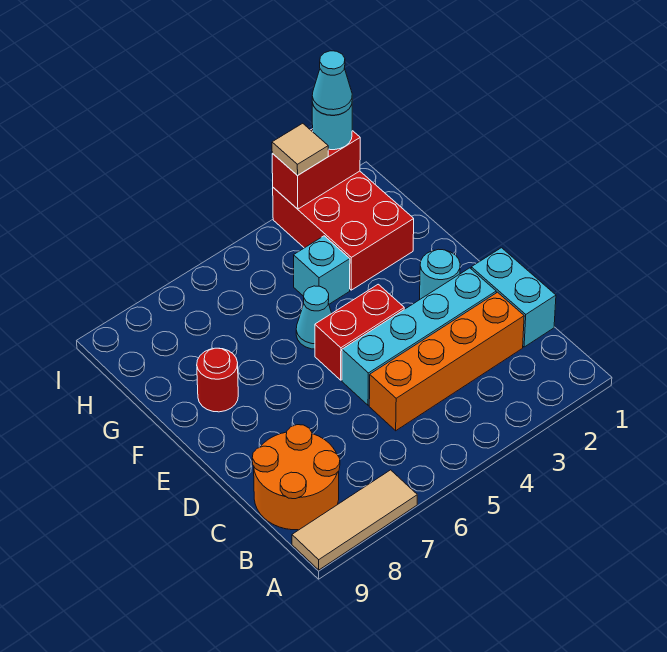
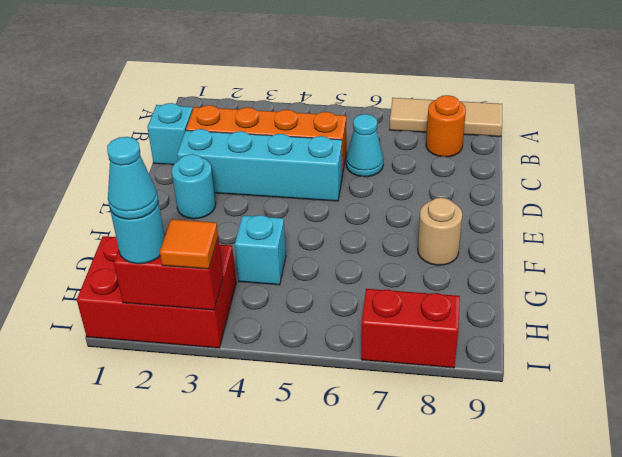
orange 2x2 round brick [252,425,340,530] -> orange 1x1 round brick [426,95,466,157]
cyan 1x2 brick [471,248,556,347] -> cyan 1x1 brick [147,103,193,165]
red 1x2 brick [315,284,404,380] -> red 1x2 brick moved to [361,289,460,368]
cyan 1x1 cone [296,286,332,349] -> cyan 1x1 cone moved to [346,114,383,177]
red 1x1 round brick [197,348,238,412] -> tan 1x1 round brick [418,198,462,265]
red 2x3 brick [273,171,414,290] -> red 2x3 brick turned to [77,236,236,348]
tan 1x1 tile [272,123,328,176] -> orange 1x1 tile [160,219,218,269]

